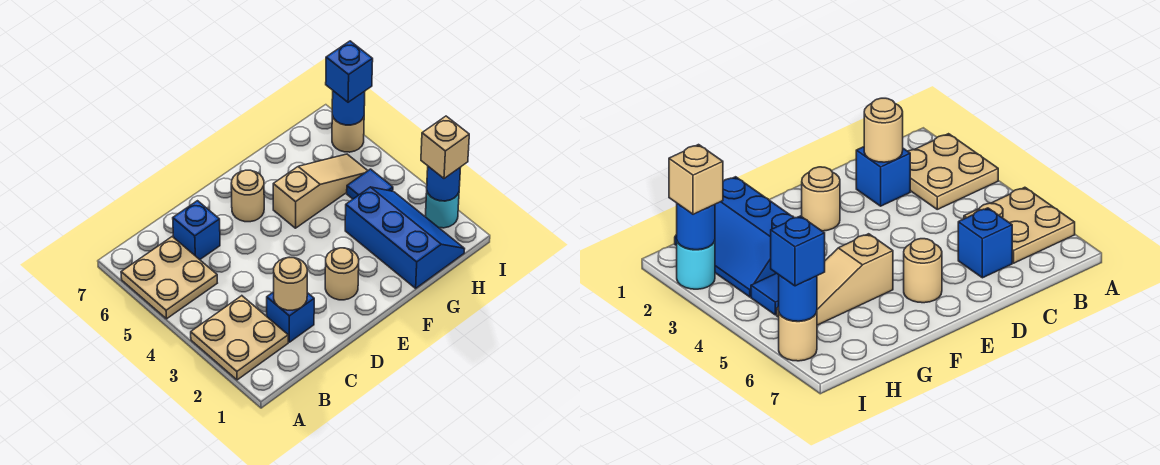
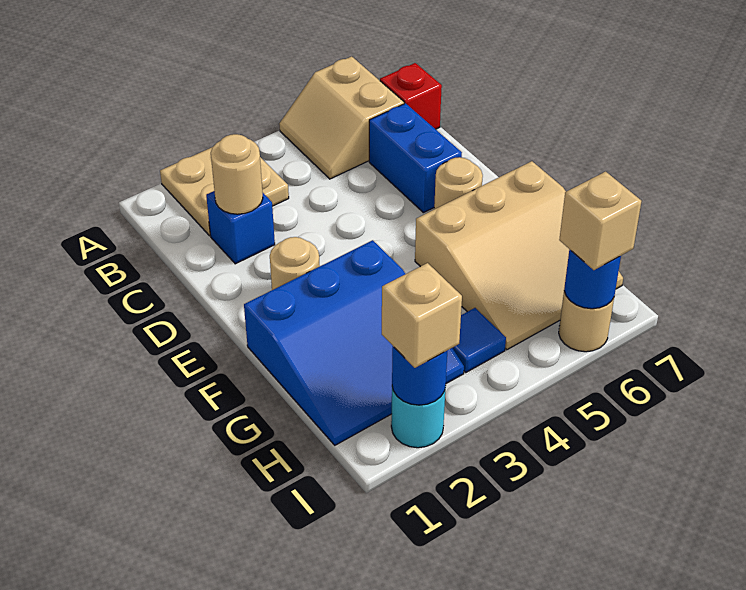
tan 2x2 plate [121,237,217,319] -> tan 2x2 slope [279,56,404,179]
none -> red 1x1 brick [380,63,442,129]
blue 1x1 brick [173,201,220,260] -> blue 1x2 brick [369,103,462,213]
tan 1x3 slope [273,154,368,228] -> tan 3x3 slope [415,161,623,350]
blue 2x3 slope [345,187,464,288] -> blue 3x3 slope [244,240,464,445]
blue 1x1 brick [326,41,373,102] -> tan 1x1 brick [559,172,642,270]

